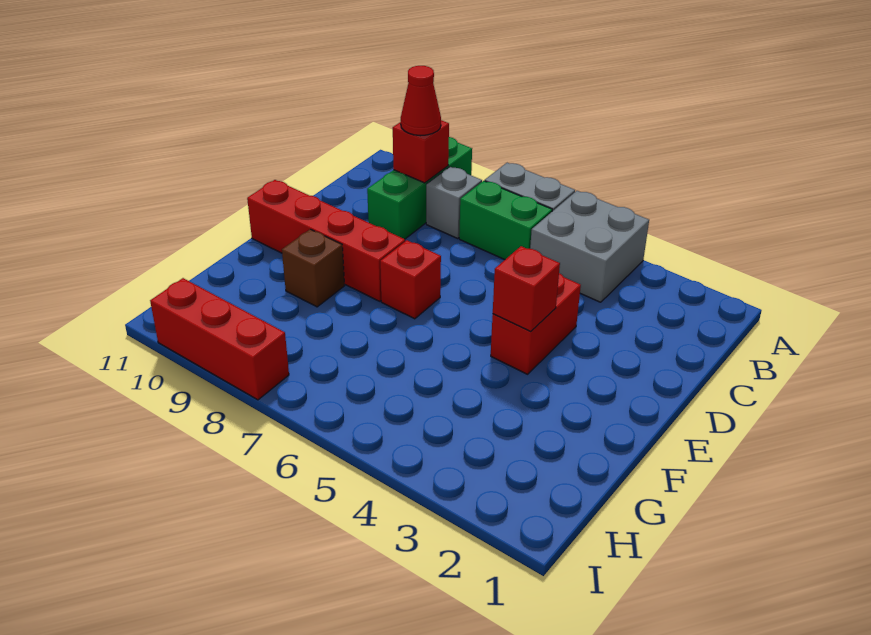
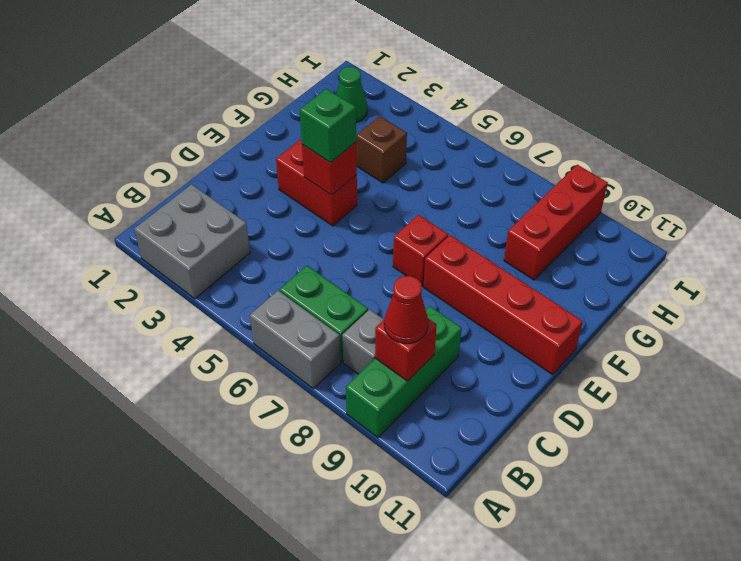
grey 2x2 brick [530,191,649,302] -> grey 2x2 brick moved to [134,184,250,299]
red 1x2 brick [491,273,581,374] -> red 1x2 brick turned to [276,139,357,226]
none -> green 1x1 brick [300,89,356,163]
brown 1x1 brick [282,229,345,307] -> brown 1x1 brick moved to [356,116,407,183]
none -> green 1x1 cone [336,67,367,122]
red 1x3 brick [150,278,289,400] -> red 1x3 brick turned to [504,165,608,280]

